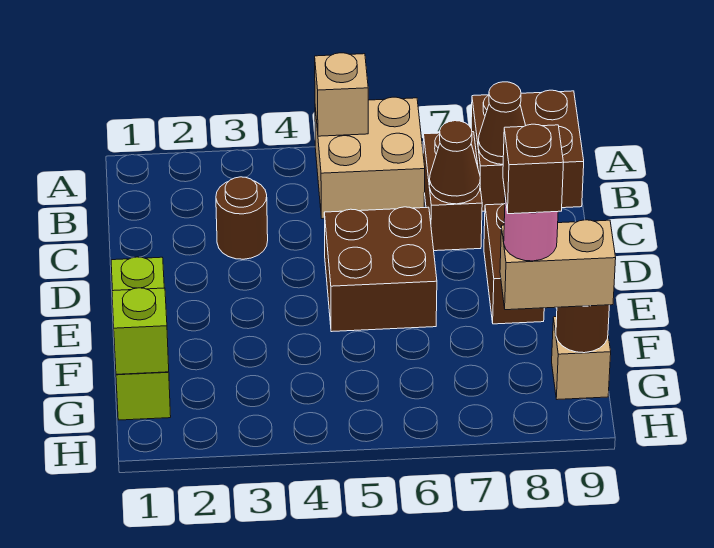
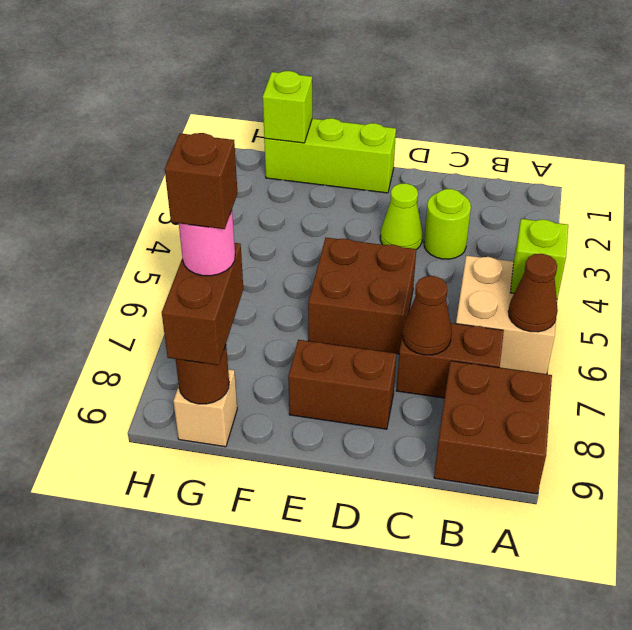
tan 1x1 brick [315,53,368,136] -> lime 1x1 brick [510,219,568,299]
brown 1x1 cone [478,82,526,164] -> brown 1x1 cone moved to [508,254,558,332]
brown 1x1 round brick [216,177,268,259] -> lime 1x1 round brick [424,189,471,259]
none -> lime 1x1 cone [380,183,423,250]
tan 1x2 brick [500,220,616,310] -> brown 1x2 brick [162,243,243,365]

